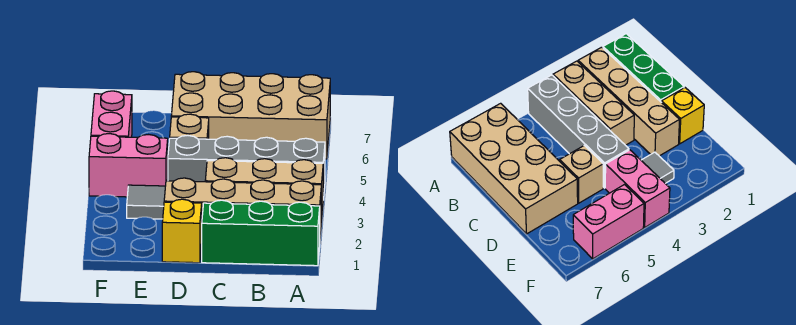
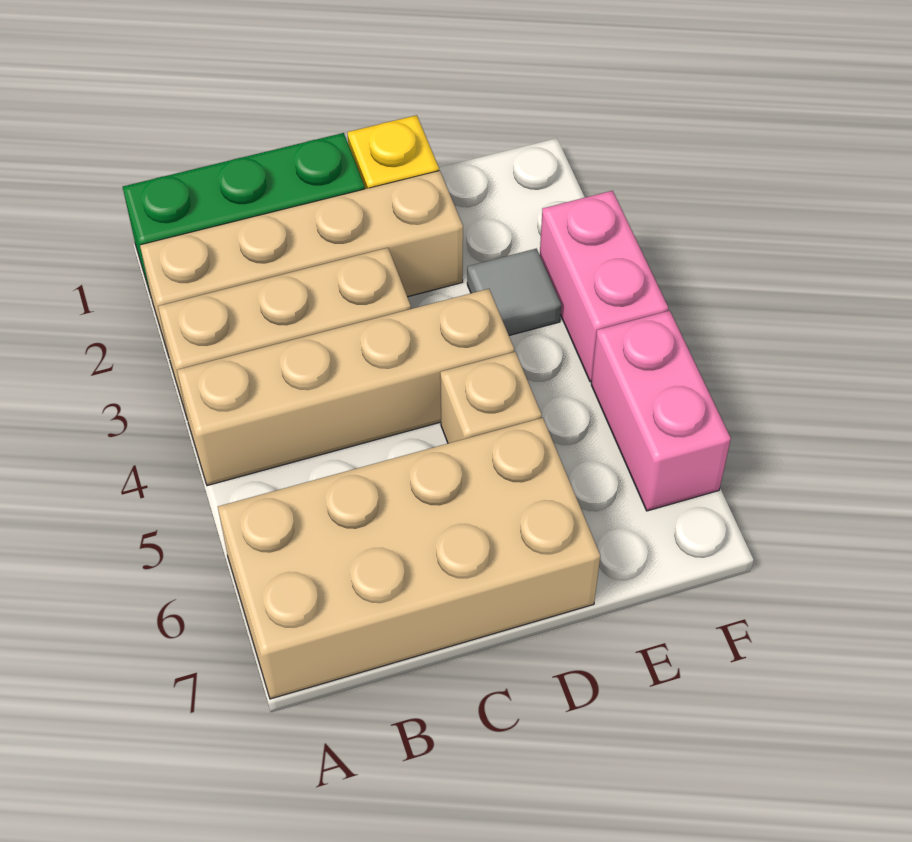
grey 1x4 brick [168,136,325,200] -> tan 1x4 brick [177,289,514,486]
pink 1x2 brick [89,134,168,197] -> pink 1x2 brick turned to [540,191,668,382]

